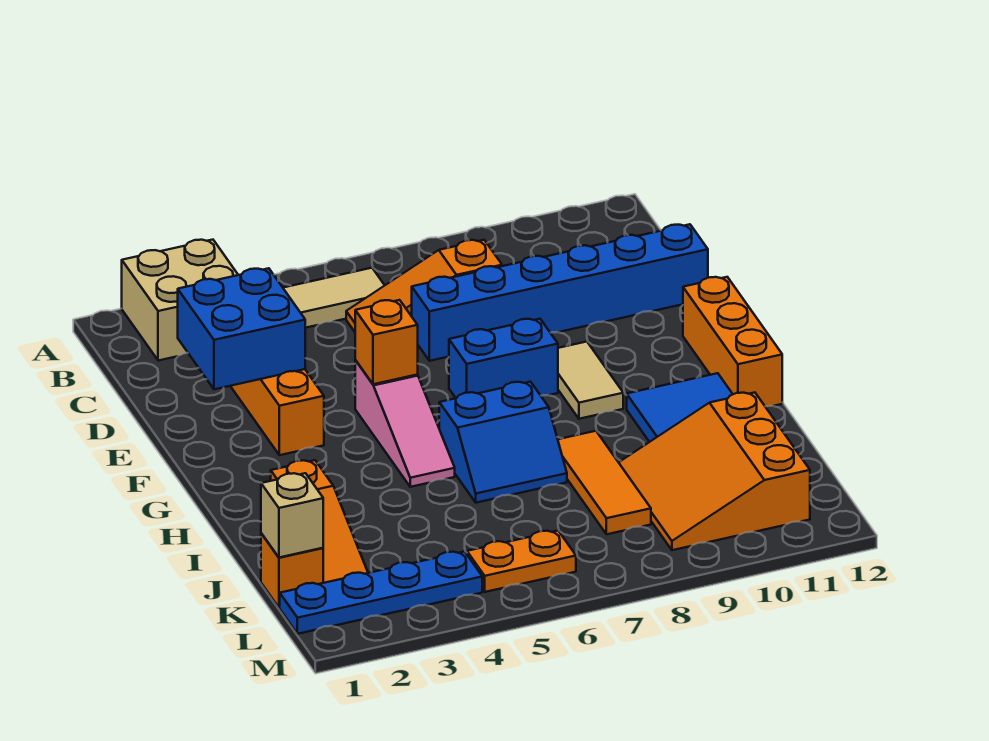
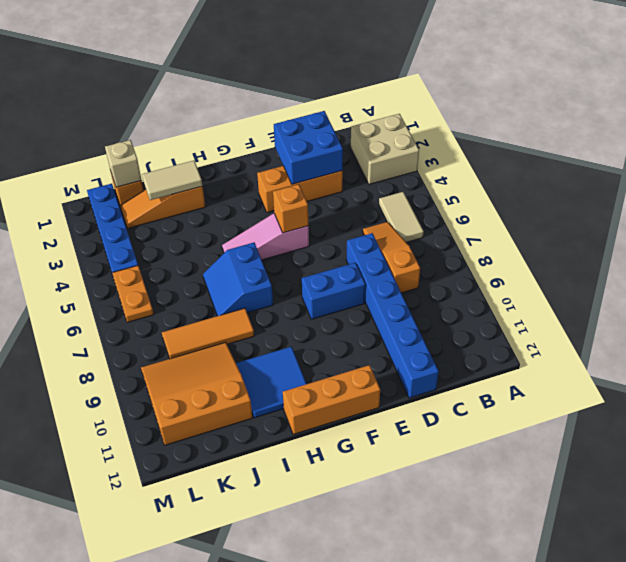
blue 1x2 brick [449,319,558,398] -> blue 1x2 brick turned to [302,263,365,319]
tan 1x2 tile [558,342,623,419] -> tan 1x2 tile moved to [142,161,202,200]

